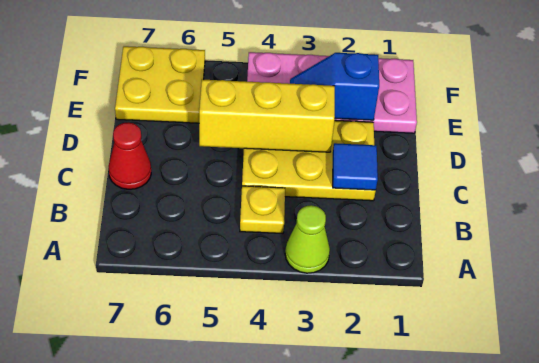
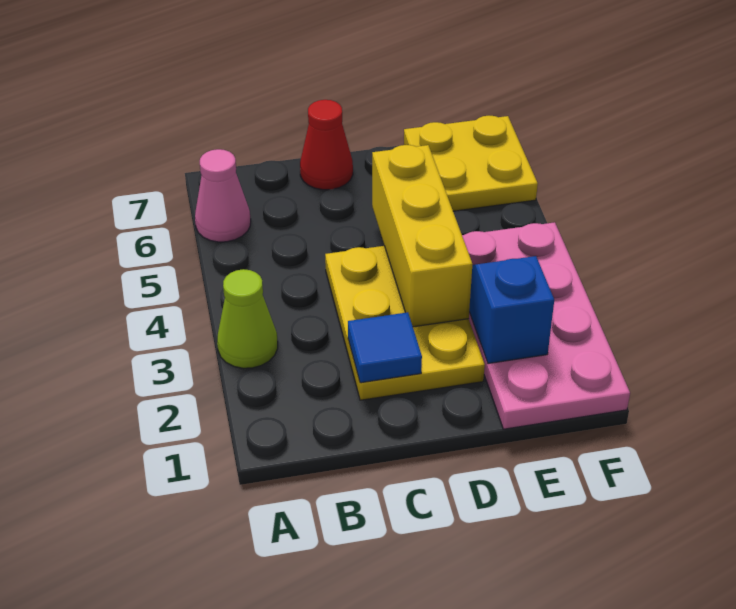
none -> pink 1x1 cone [195,149,251,242]
yellow 1x1 plate [240,186,285,234] -> none

